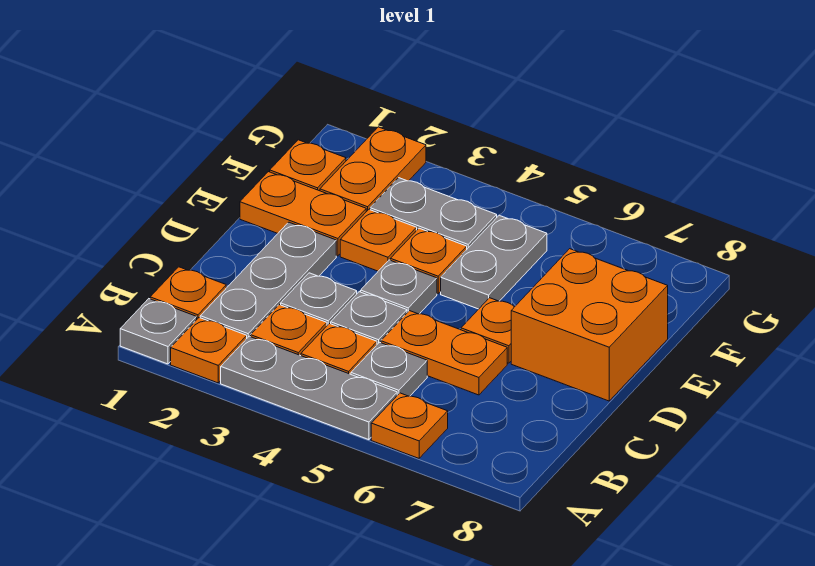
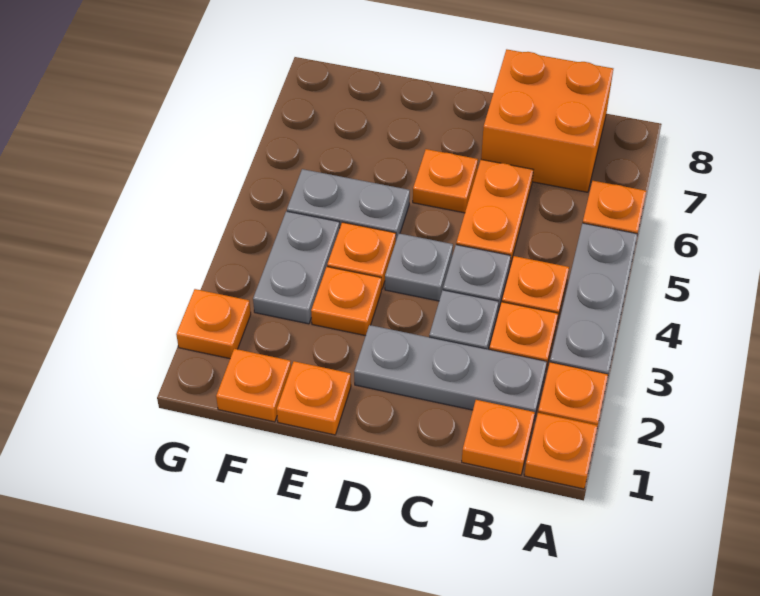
grey 1x1 plate [120,299,197,364] -> orange 1x1 plate [524,413,598,489]
grey 1x1 plate [351,342,427,396] -> none
orange 2x2 brick [511,249,668,401] -> orange 2x2 brick moved to [481,49,613,192]
orange 1x2 plate [240,172,366,256] -> orange 1x1 plate [277,361,351,435]
orange 1x2 plate [320,127,426,212] -> orange 1x1 plate [176,289,251,359]

